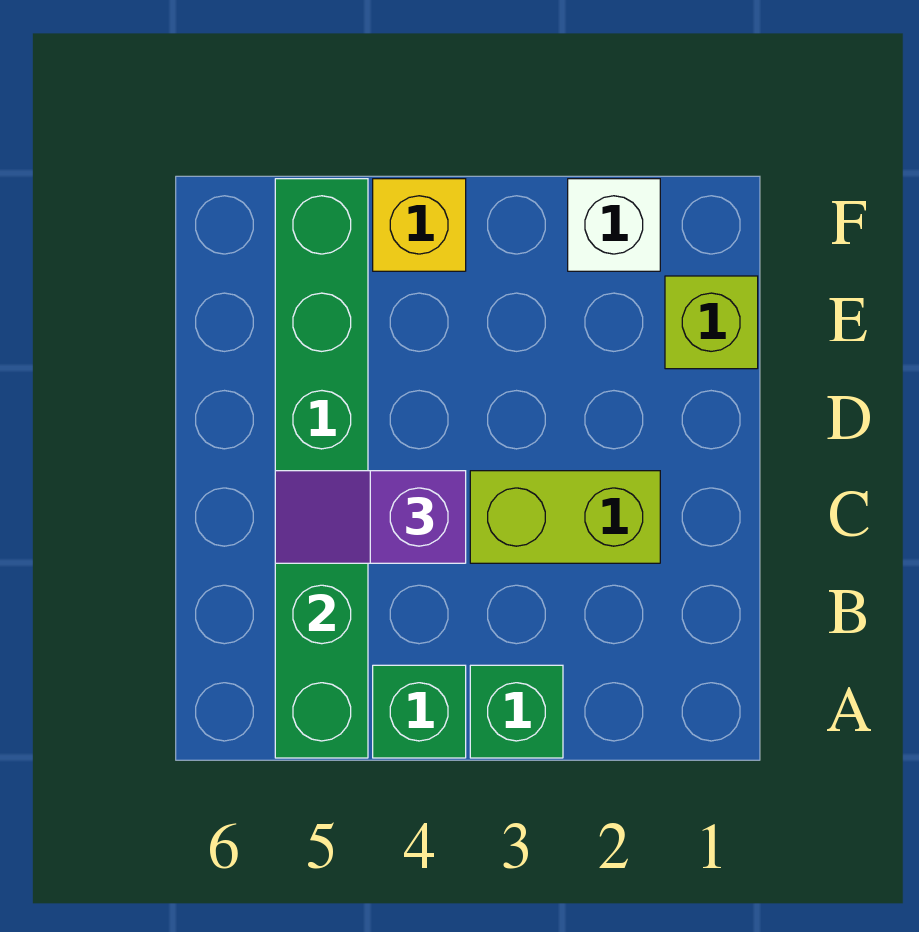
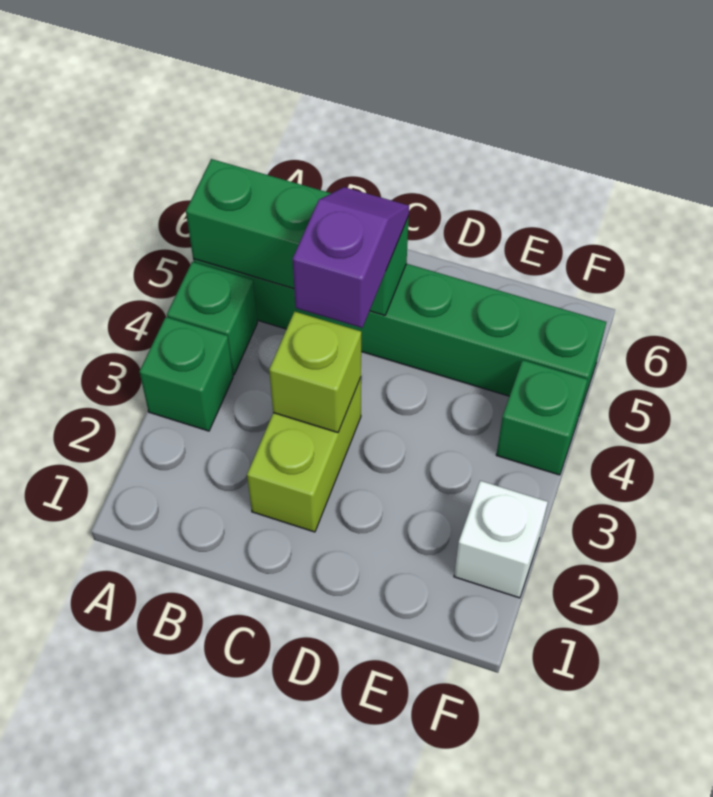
lime 1x1 brick [665,276,758,369] -> lime 1x1 brick moved to [269,312,361,433]
yellow 1x1 brick [373,179,466,271] -> green 1x1 brick [496,360,588,475]

